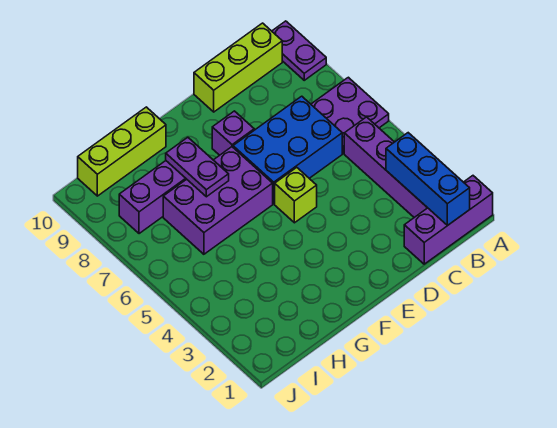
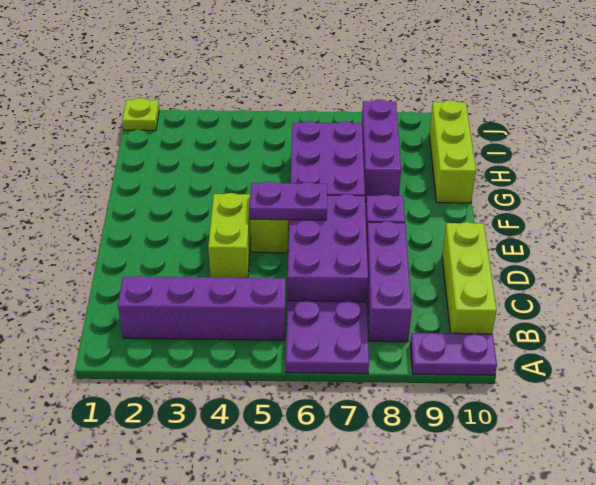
purple 1x3 brick [404,176,493,264] -> purple 1x3 brick moved to [367,221,412,342]
blue 1x3 brick [386,133,470,226] -> none
blue 2x3 brick [233,96,342,204] -> purple 2x3 brick [288,194,368,302]
none -> lime 1x2 brick [208,193,251,278]
purple 1x2 plate [166,137,229,197] -> purple 1x2 plate moved to [250,182,327,220]
none -> lime 1x1 plate [122,98,159,131]

